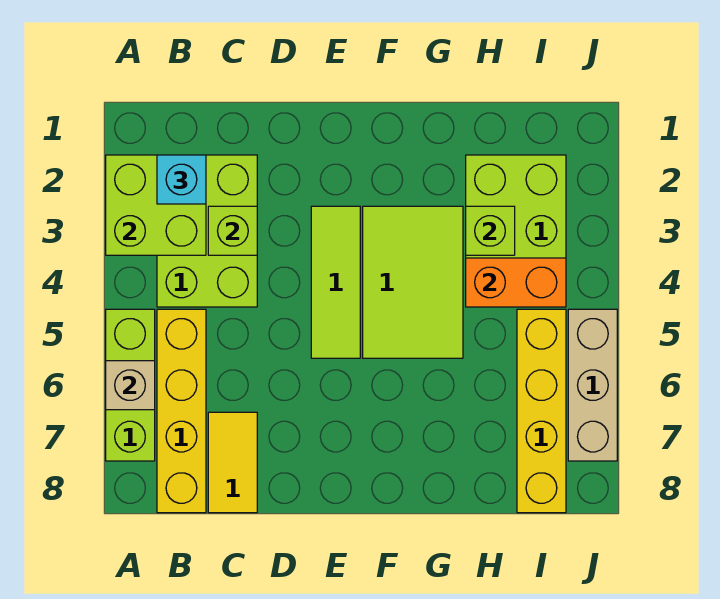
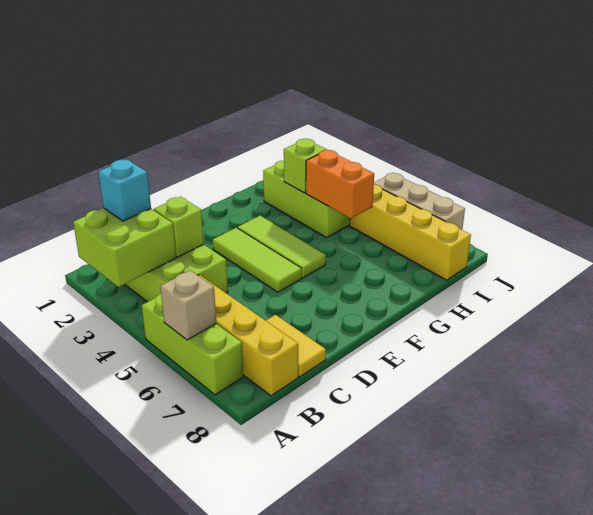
lime 2x3 tile [363,206,463,358] -> lime 1x3 tile [237,216,326,278]
orange 1x2 brick [466,258,566,307] -> orange 1x2 brick turned to [306,150,374,218]

